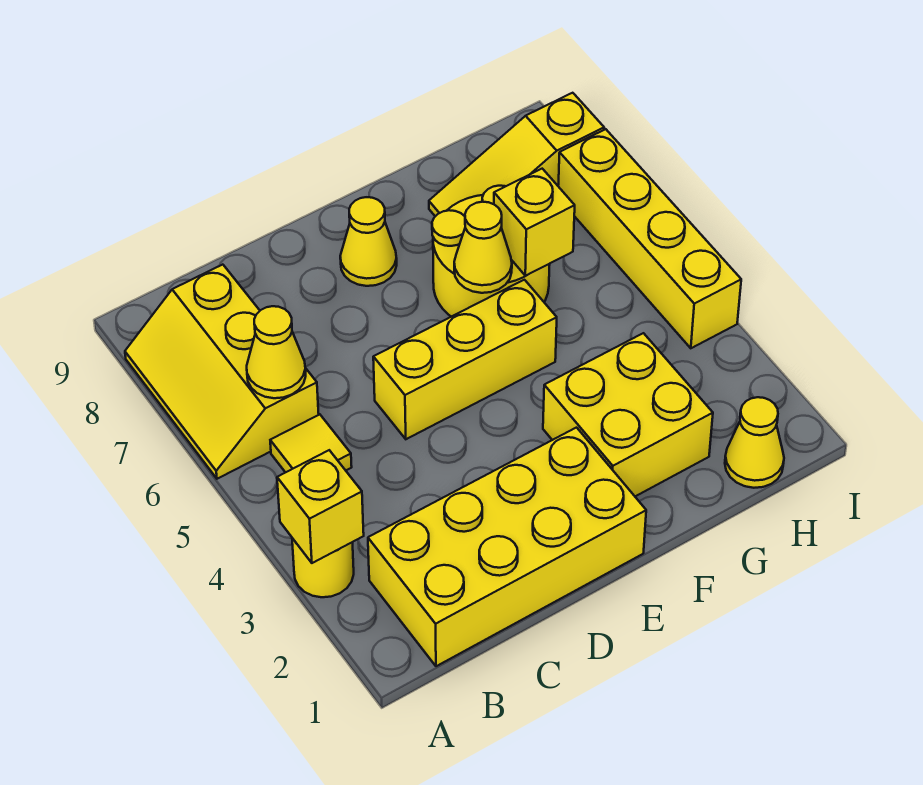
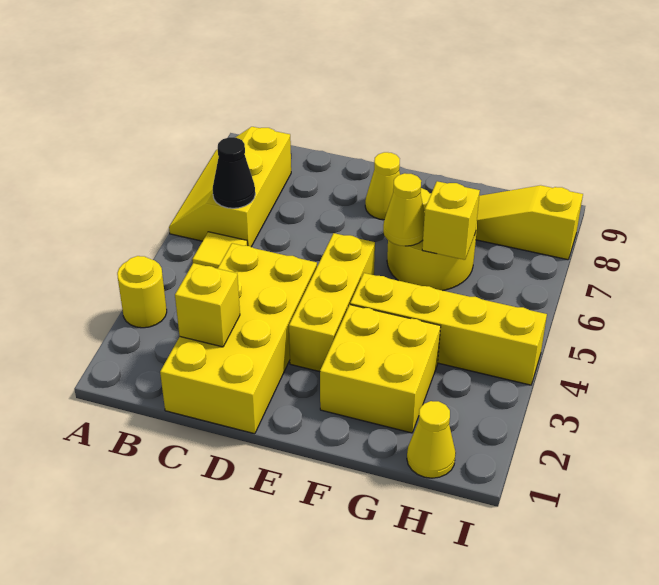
yellow 1x1 brick [277,450,364,563] -> yellow 1x1 brick moved to [175,263,240,347]
yellow 2x4 brick [368,428,646,666] -> yellow 2x4 brick turned to [160,243,317,434]
yellow 1x1 cone [247,306,306,398] -> black 1x1 cone [213,137,255,208]
yellow 1x3 brick [373,280,557,439] -> yellow 1x3 brick turned to [289,233,375,372]
yellow 1x4 brick [558,129,741,348] -> yellow 1x4 brick turned to [350,273,547,385]

